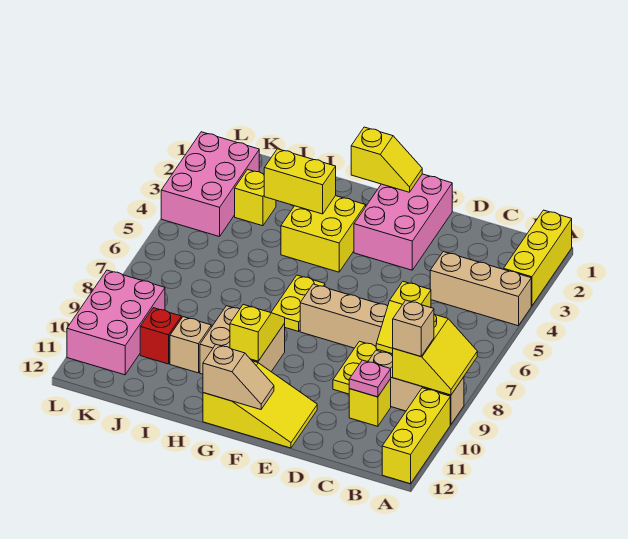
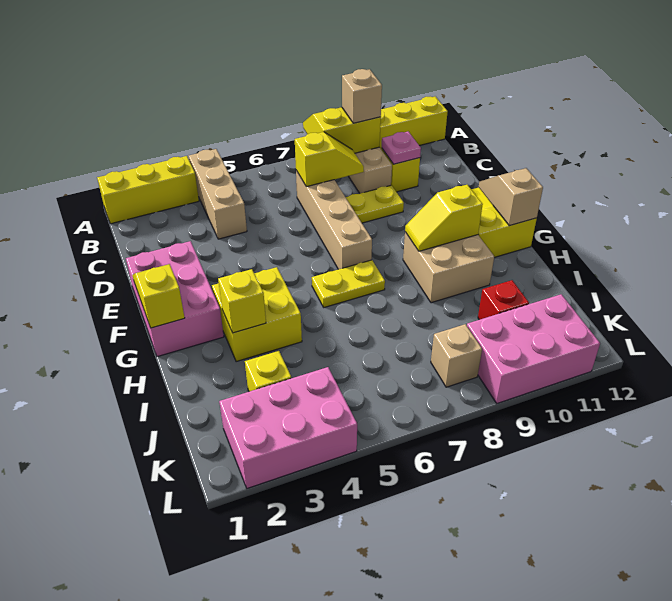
pink 2x3 brick [354,174,452,270] -> pink 2x3 brick turned to [126,241,224,357]
yellow 1x2 brick [264,149,336,214] -> yellow 1x1 brick [218,269,266,333]
tan 1x1 brick [170,317,211,373] -> tan 1x1 brick moved to [431,324,482,387]

